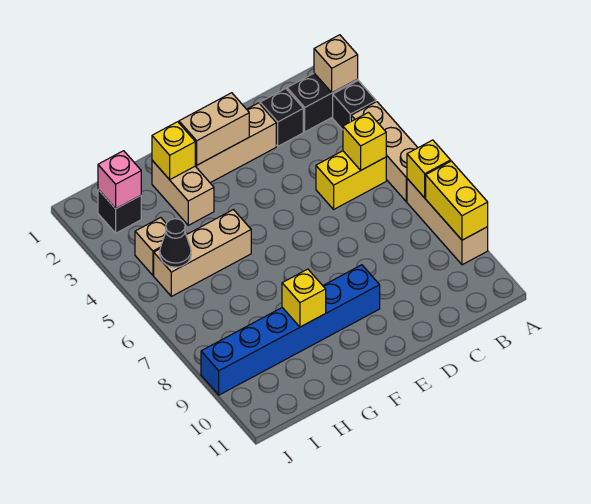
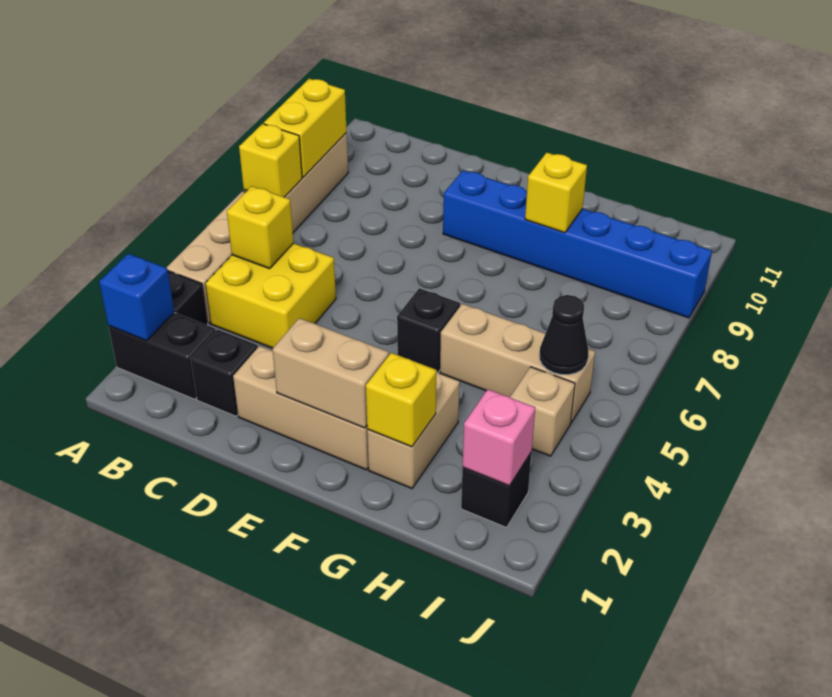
tan 1x1 brick [314,35,358,93] -> blue 1x1 brick [99,254,174,341]
yellow 1x2 brick [316,151,386,209] -> yellow 2x2 brick [205,243,336,348]
none -> black 1x1 brick [397,288,460,373]

